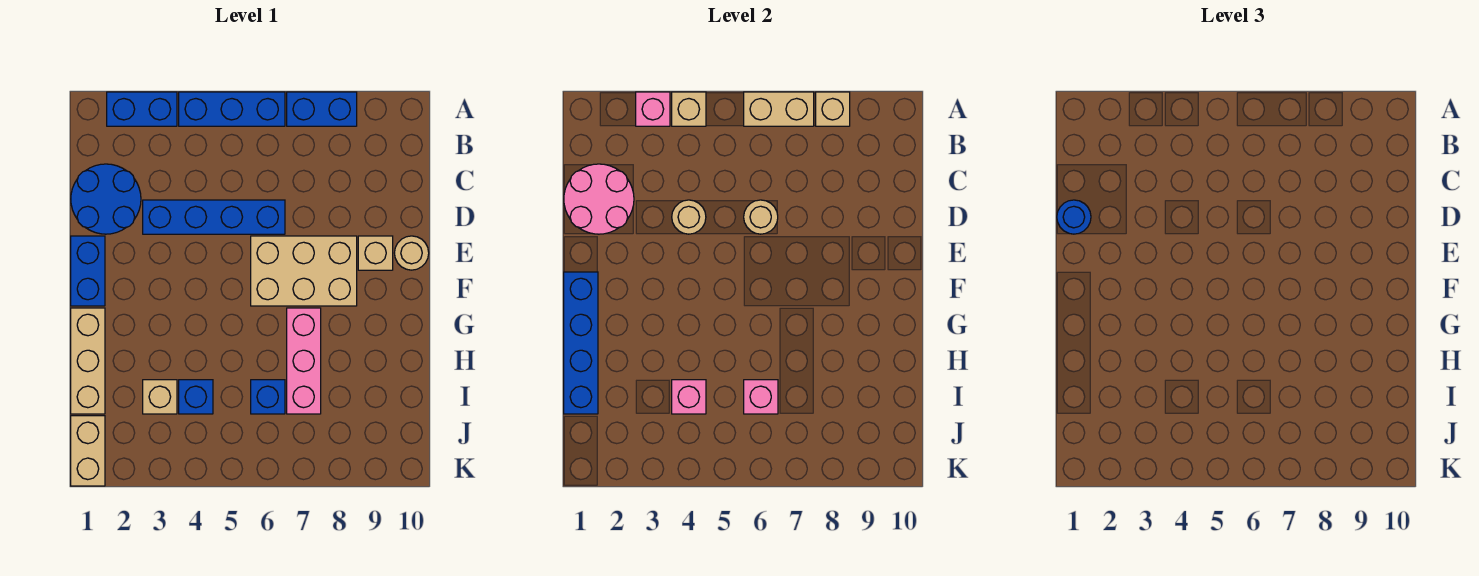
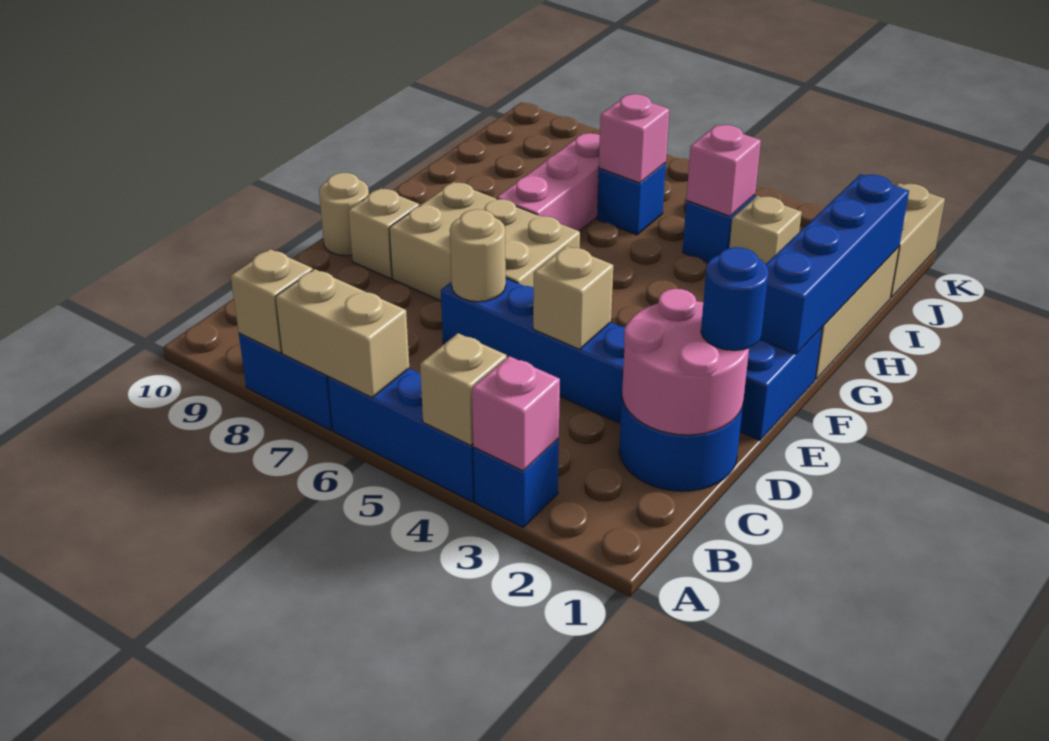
blue 1x2 brick [107,92,177,126] -> blue 1x1 brick [473,439,559,527]
tan 1x1 round brick [672,200,706,234] -> tan 1x1 brick [533,246,613,349]

